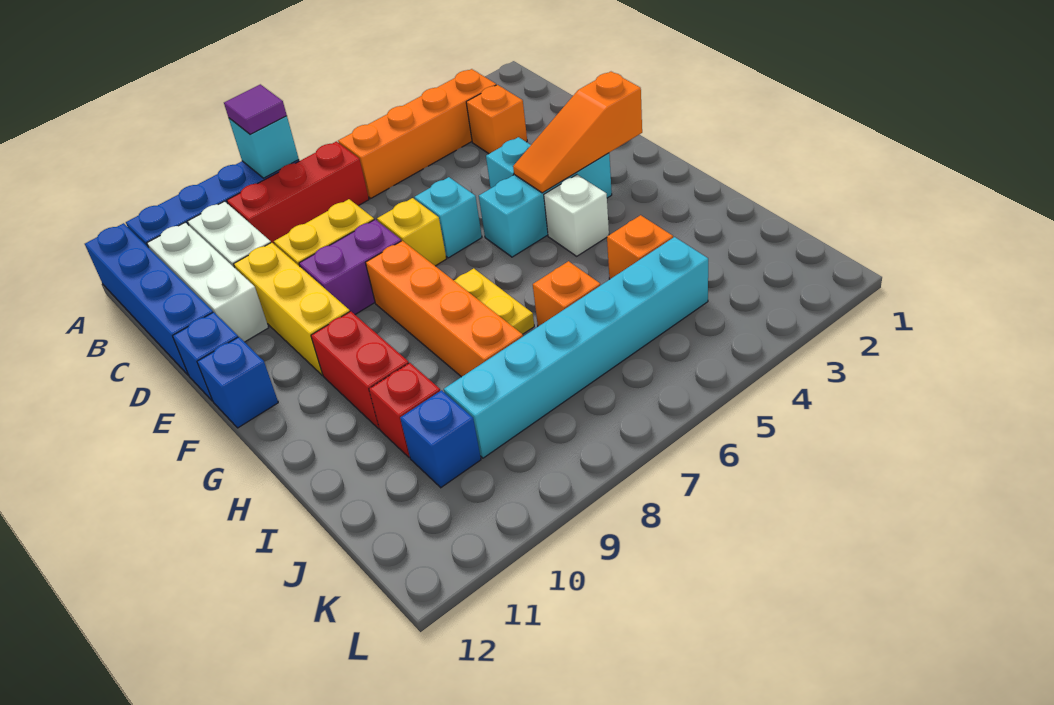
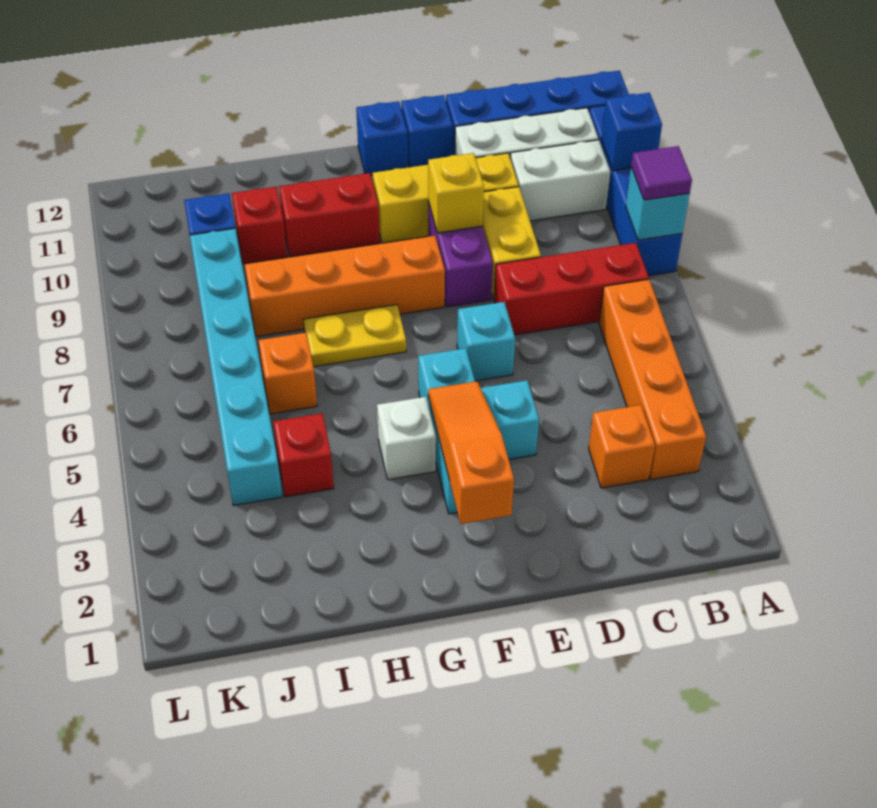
none -> blue 1x1 brick [601,93,662,171]
red 1x3 brick [227,141,369,245] -> red 1x3 brick turned to [494,243,649,335]
yellow 1x1 brick [377,198,446,266] -> yellow 1x1 brick moved to [428,153,484,233]
orange 1x1 brick [607,215,673,279] -> red 1x1 brick [273,413,334,497]

